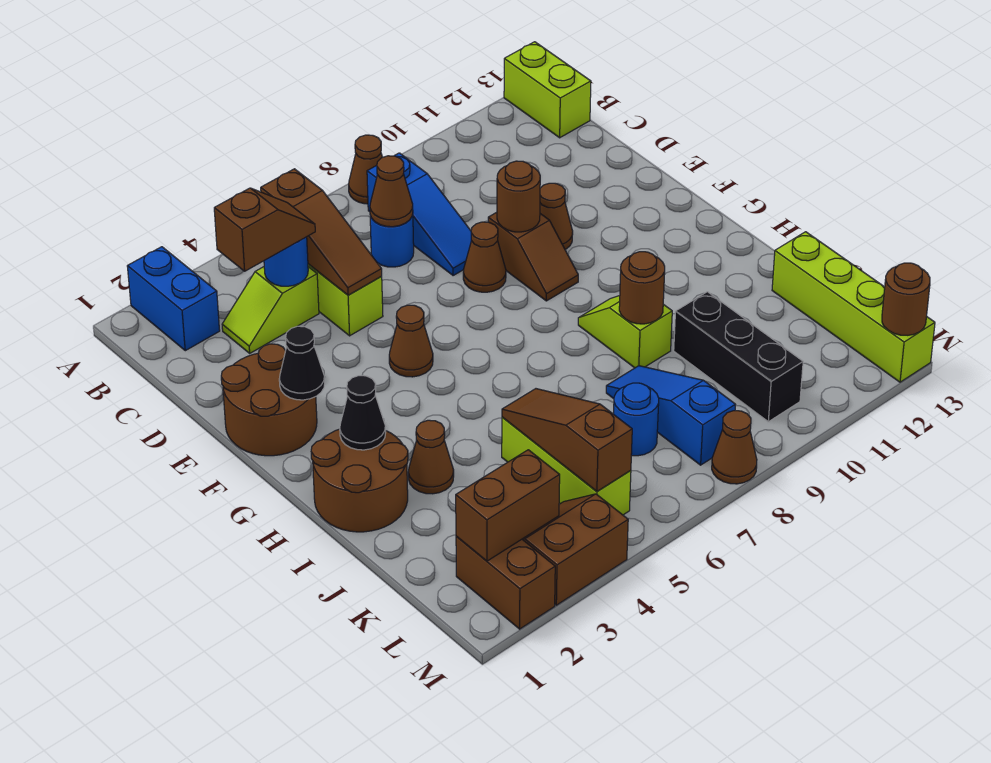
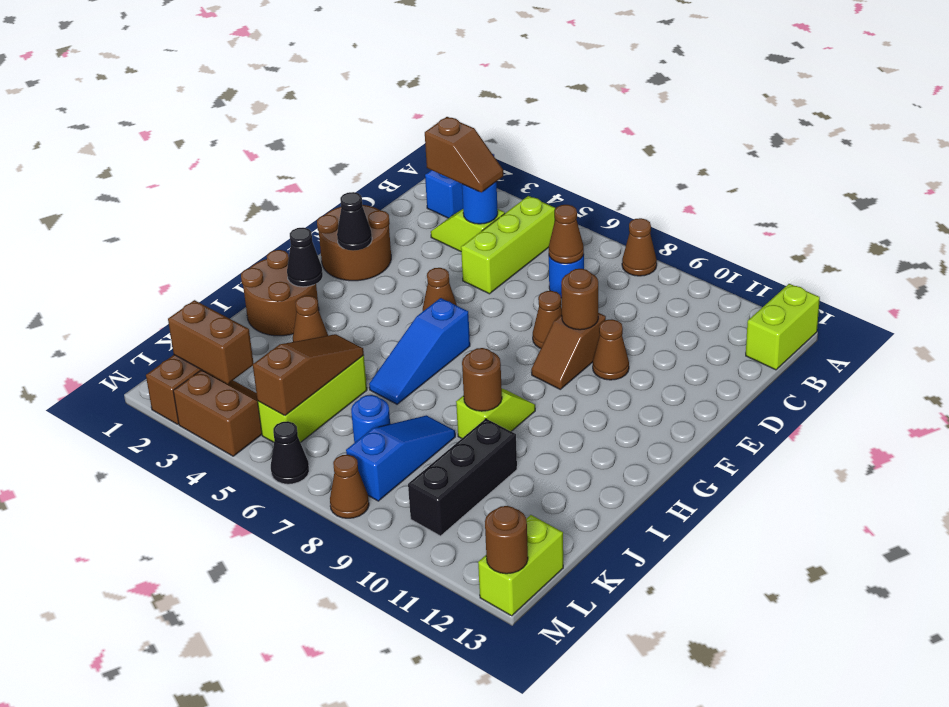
brown 1x3 slope [261,169,382,295] -> none
blue 1x3 slope [367,153,471,276] -> blue 1x3 slope moved to [369,298,470,404]
lime 1x4 brick [772,232,935,382] -> lime 1x2 brick [478,515,563,616]
none -> black 1x1 cone [271,421,309,484]

